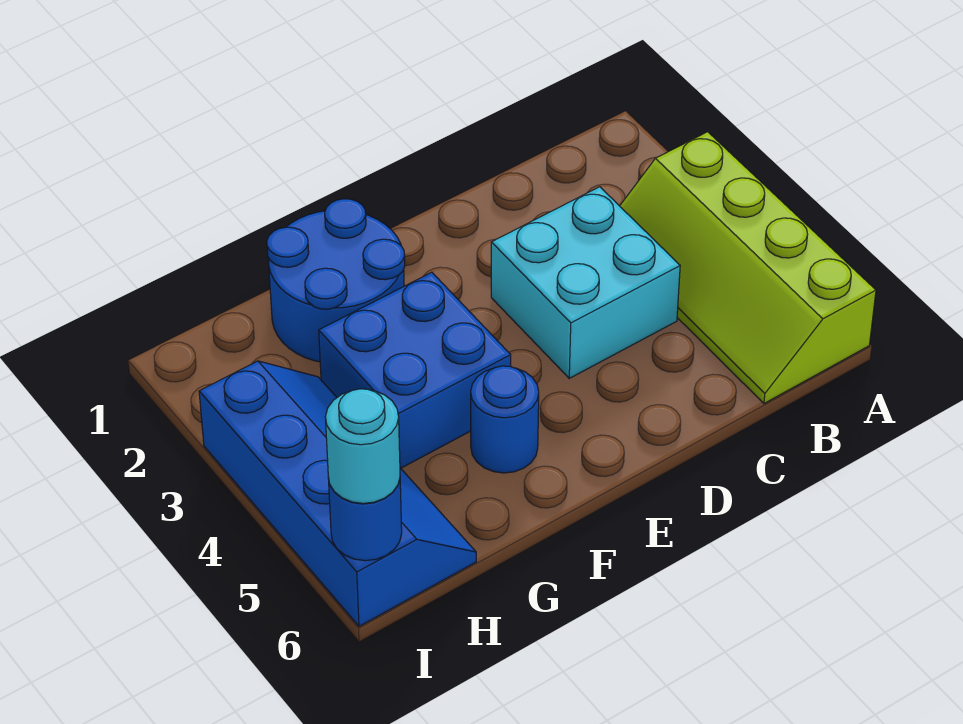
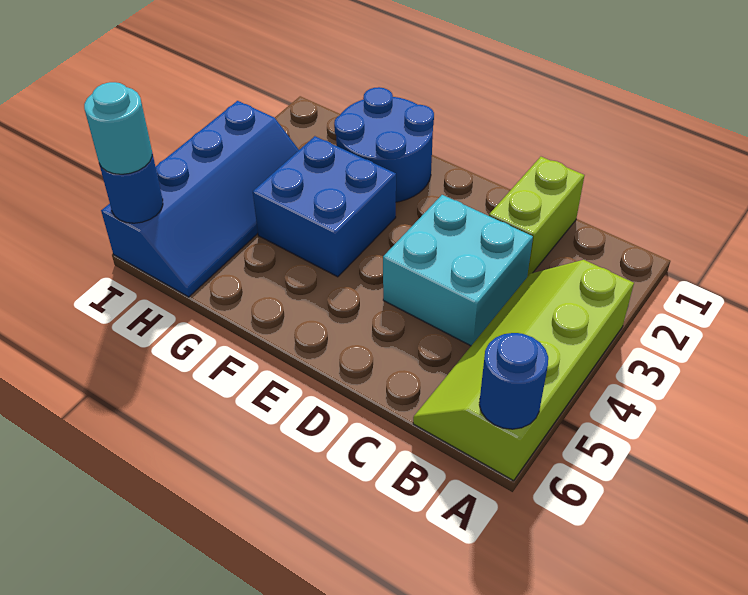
none -> lime 1x2 brick [489,157,584,277]
blue 1x1 round brick [471,366,539,473] -> blue 1x1 round brick moved to [479,333,548,429]

